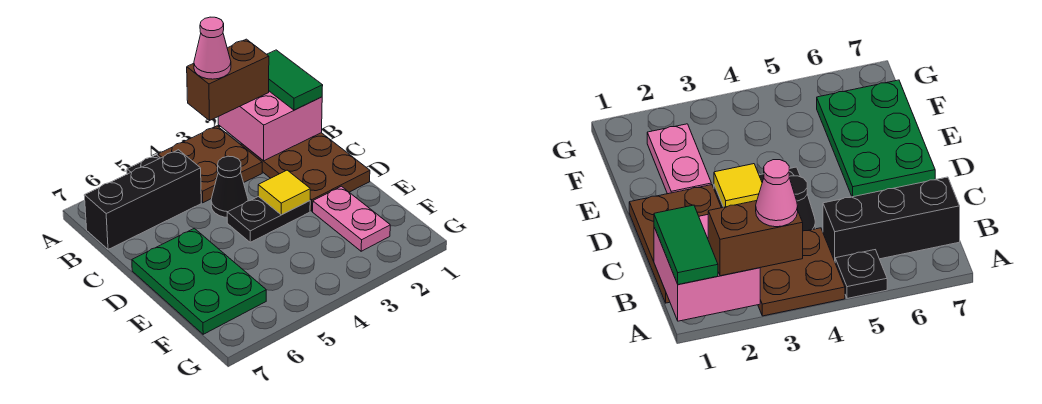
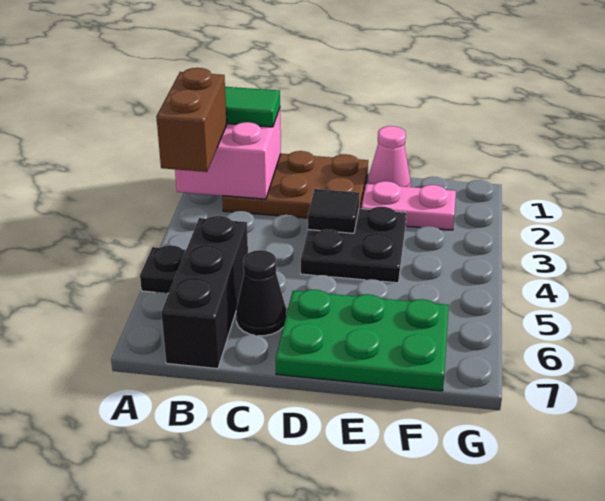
brown 2x2 plate [158,126,262,203] -> none
pink 1x1 cone [194,17,231,79] -> pink 1x1 cone moved to [368,126,411,187]
black 1x1 cone [211,156,248,217] -> black 1x1 cone moved to [236,250,286,336]
black 1x2 plate [227,196,310,242] -> black 2x2 plate [301,207,406,283]
yellow 1x1 tile [258,170,310,215] -> black 1x1 tile [308,189,360,233]

